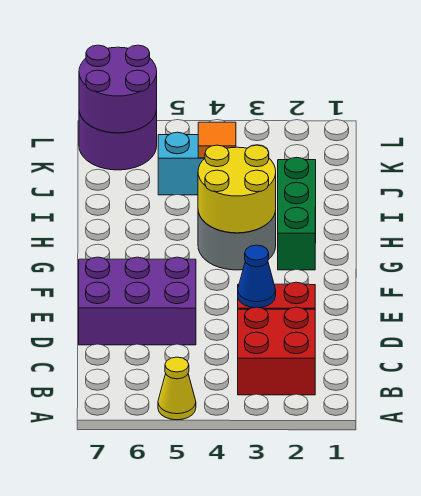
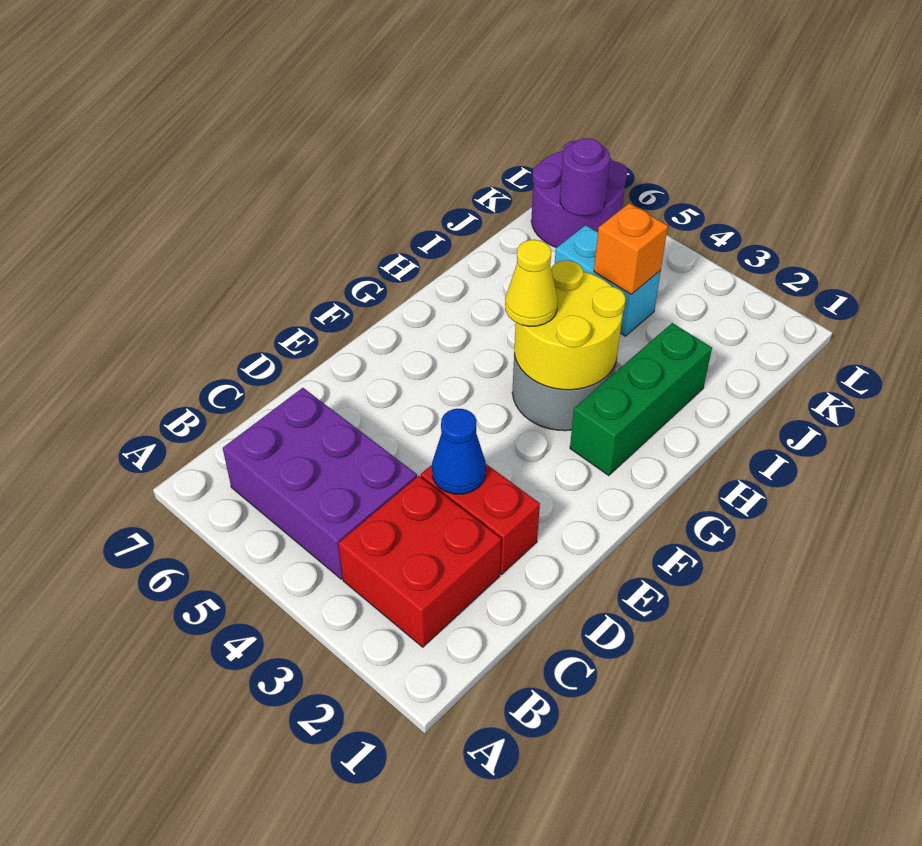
yellow 1x1 cone [158,357,196,420] -> yellow 1x1 cone moved to [505,240,558,326]
purple 2x3 brick [79,257,196,345] -> purple 2x3 brick moved to [223,388,417,579]
orange 1x1 tile [198,122,236,158] -> orange 1x1 brick [594,203,668,294]
purple 2x2 round brick [79,45,157,133] -> purple 1x1 round brick [560,138,610,216]

